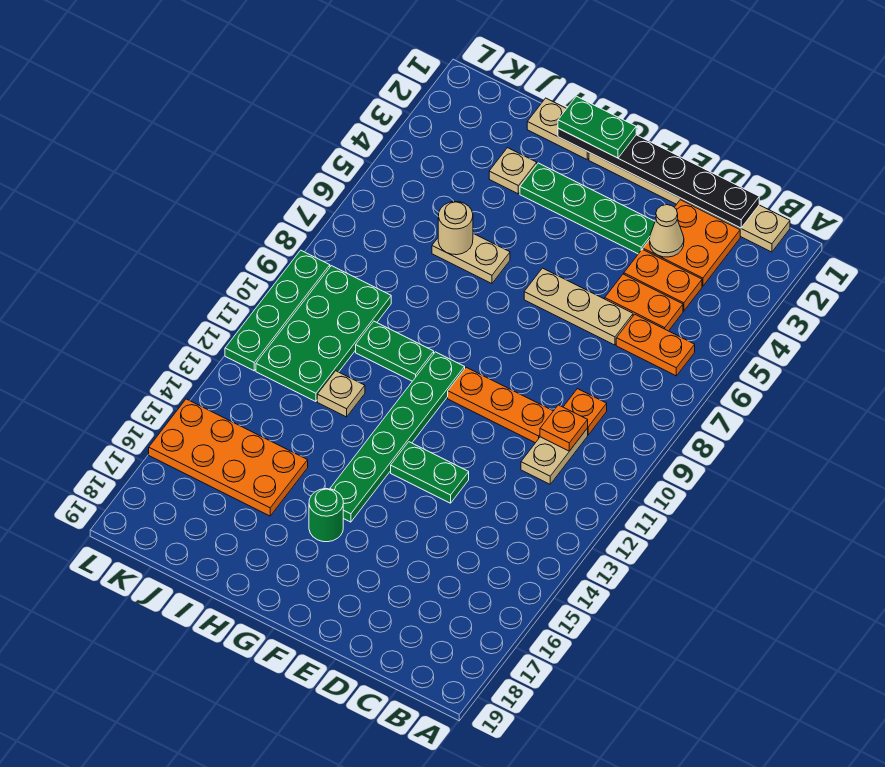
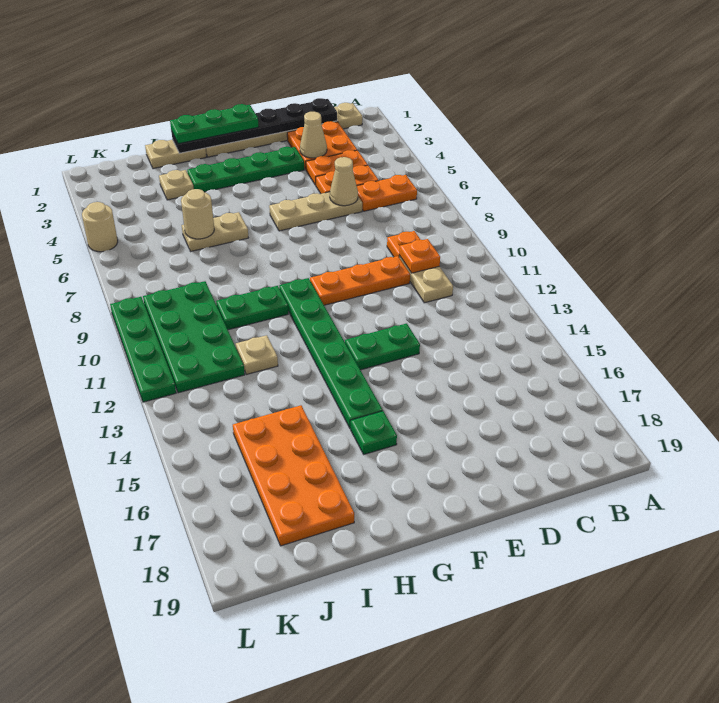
none -> tan 1x1 cone [330,157,358,206]
green 1x2 plate [558,96,636,158] -> green 1x3 plate [170,104,259,144]
green 1x1 round brick [309,489,343,542] -> green 1x1 plate [351,411,397,454]
orange 2x4 plate [149,399,308,516] -> orange 2x4 plate turned to [233,405,354,546]
none -> tan 1x1 round brick [82,202,118,252]

